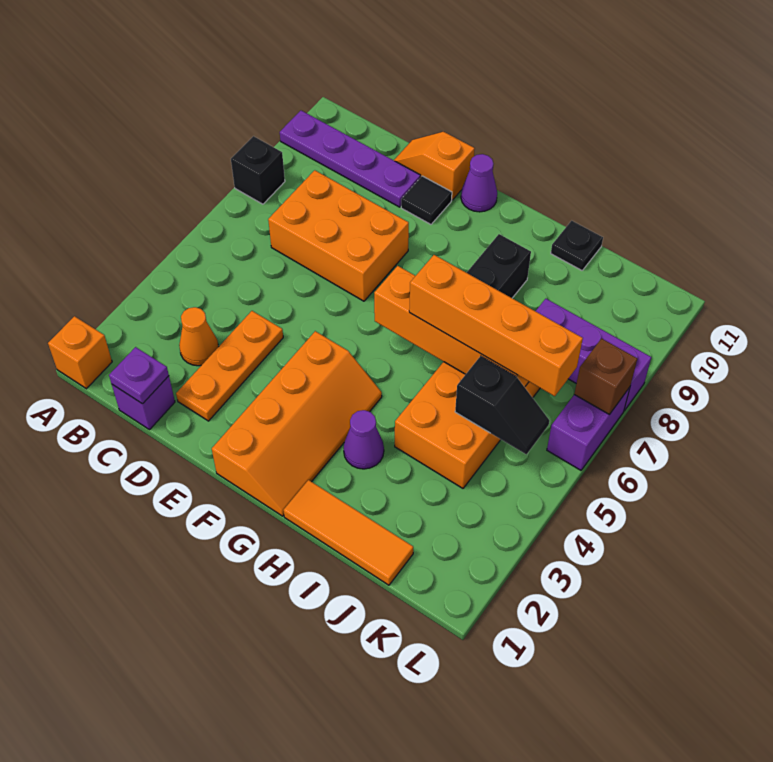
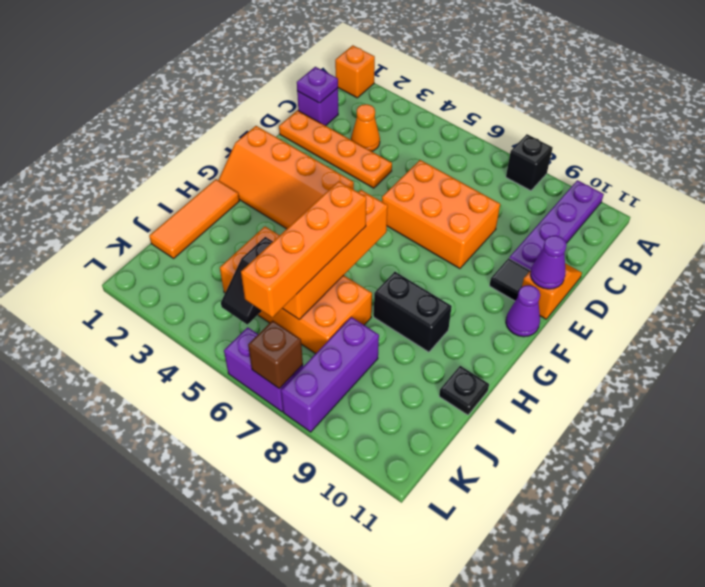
orange 2x3 brick [268,170,409,301] -> orange 2x3 brick turned to [382,160,500,269]
orange 1x3 plate [176,311,283,421] -> orange 1x4 plate [279,110,392,188]
purple 1x1 cone [344,410,384,469] -> purple 1x1 cone moved to [530,236,567,289]

